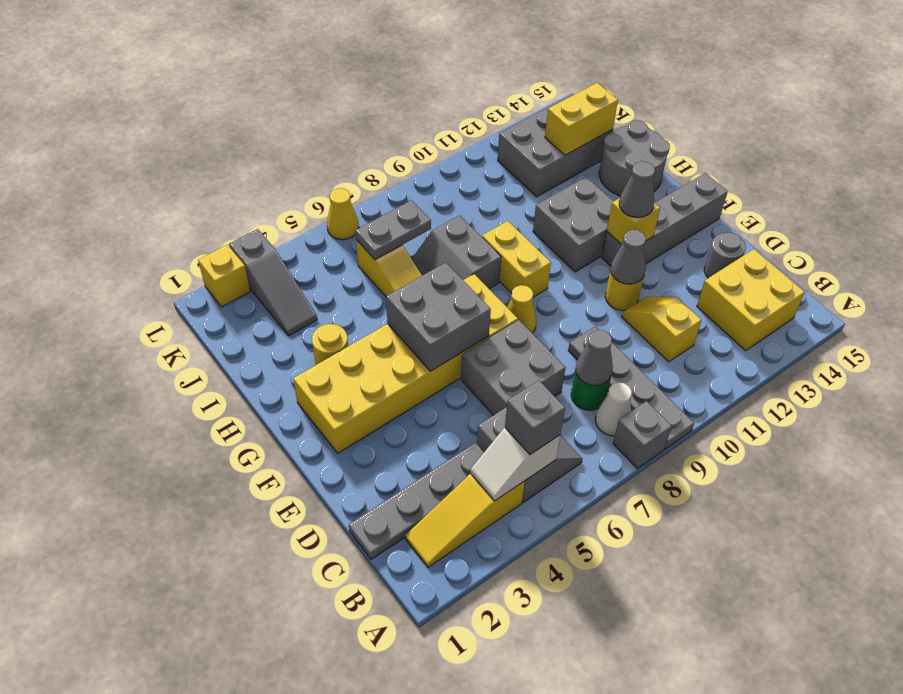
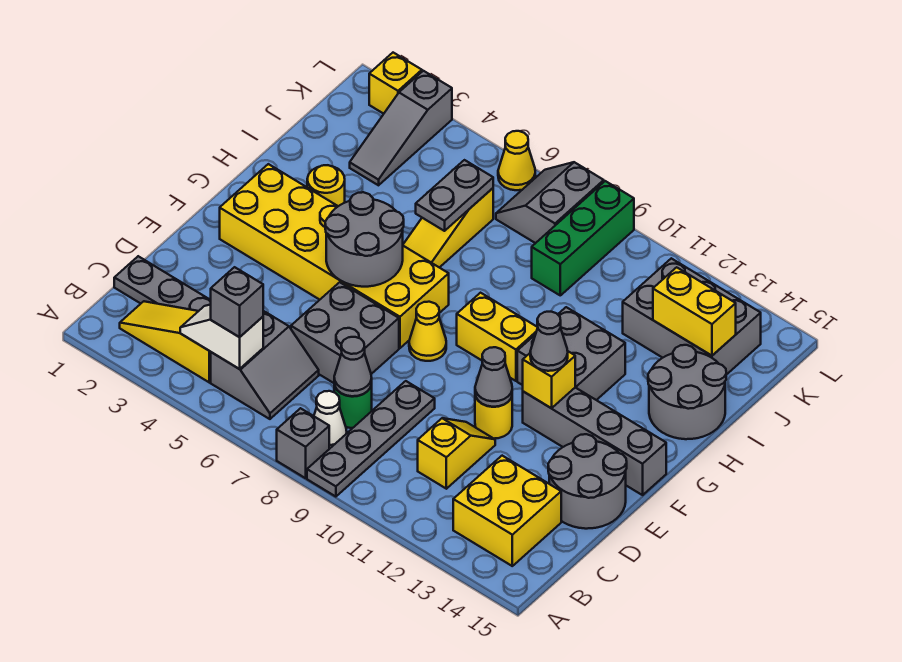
grey 1x1 round brick [704,232,746,278] -> grey 2x2 round brick [548,434,627,529]
grey 2x2 brick [386,263,491,371] -> grey 2x2 round brick [325,192,404,287]
yellow 1x2 brick [482,221,551,297] -> yellow 1x2 brick turned to [457,293,538,381]
grey 2x2 slope [412,215,501,289] -> grey 2x2 slope moved to [496,162,604,243]
grey 1x2 plate [355,200,431,260] -> grey 1x2 plate turned to [416,160,493,231]
none -> green 1x3 brick [532,181,634,295]

